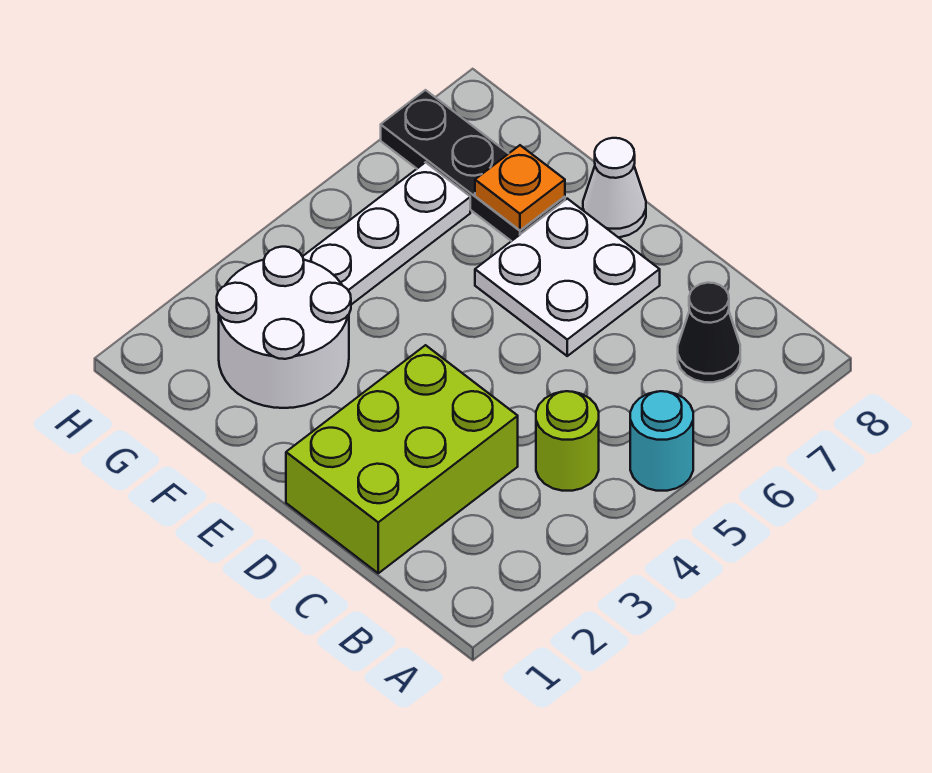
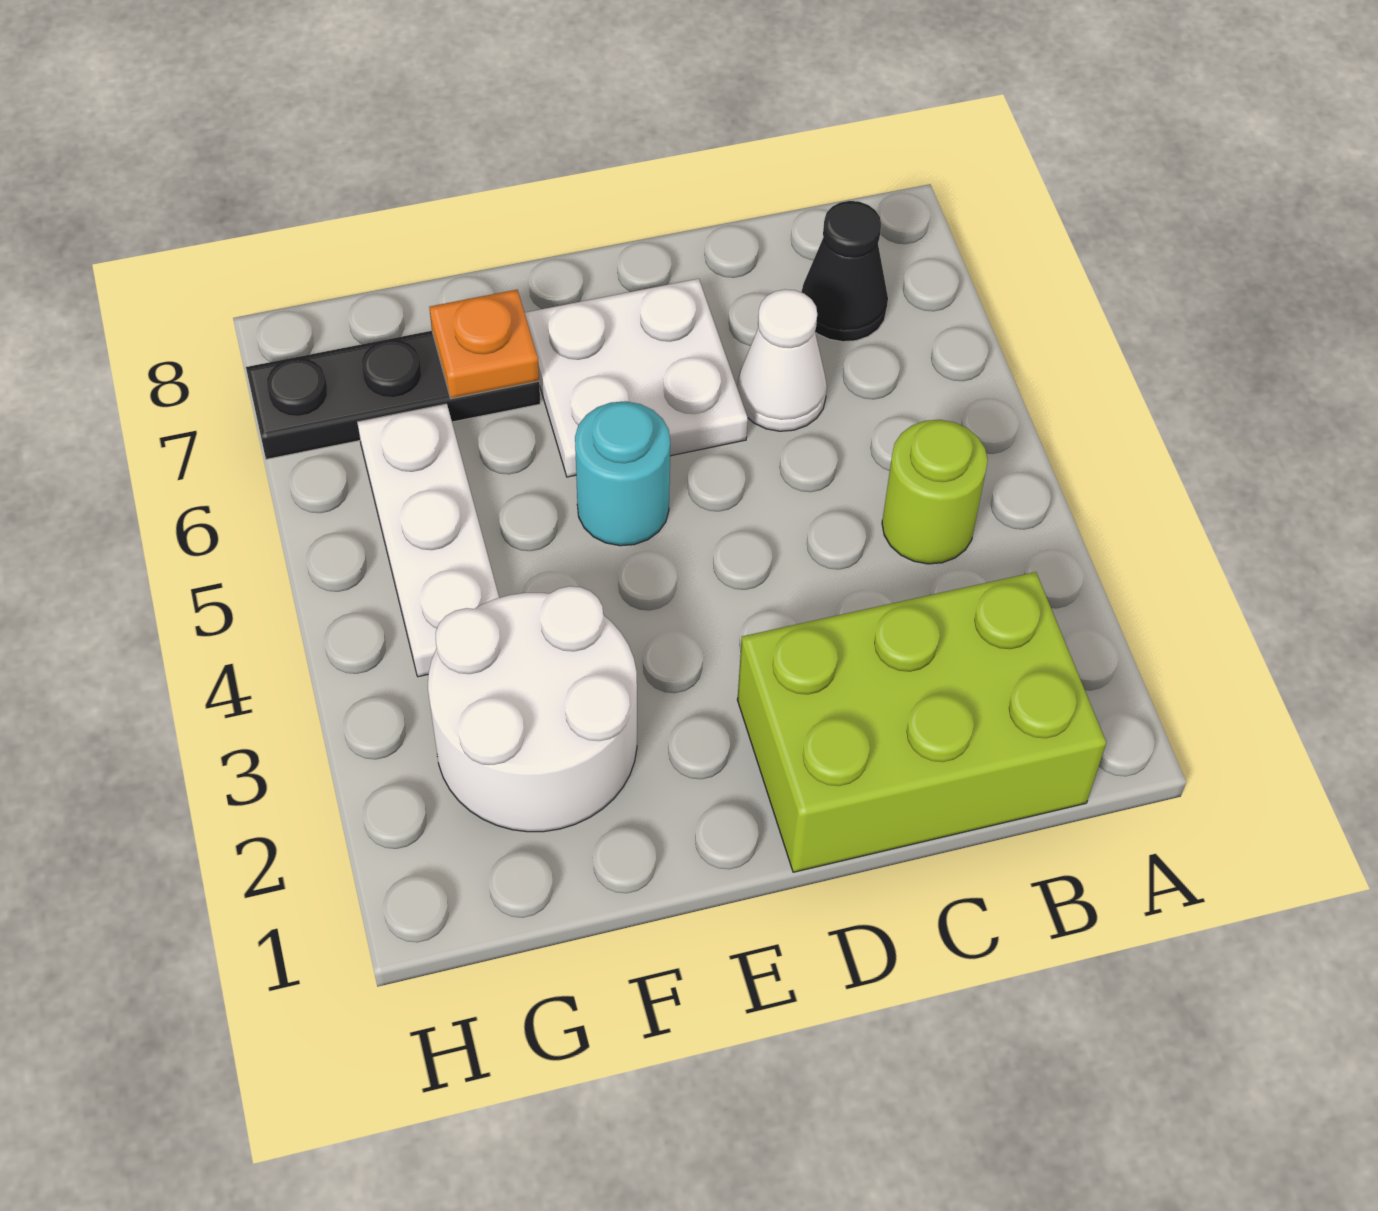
cyan 1x1 round brick [630,391,693,491] -> cyan 1x1 round brick moved to [575,401,670,546]
lime 2x3 brick [286,345,518,573] -> lime 2x3 brick turned to [737,572,1106,872]
white 1x1 cone [583,138,646,237] -> white 1x1 cone moved to [737,289,827,431]

